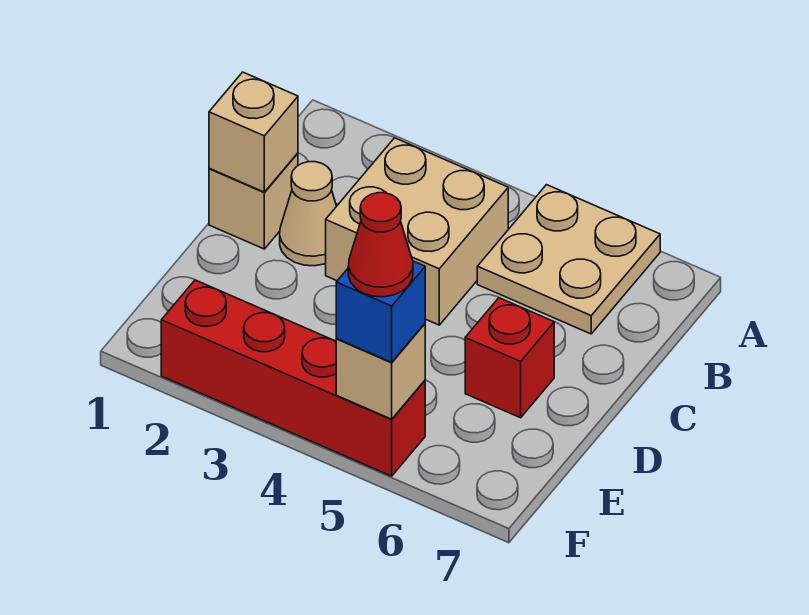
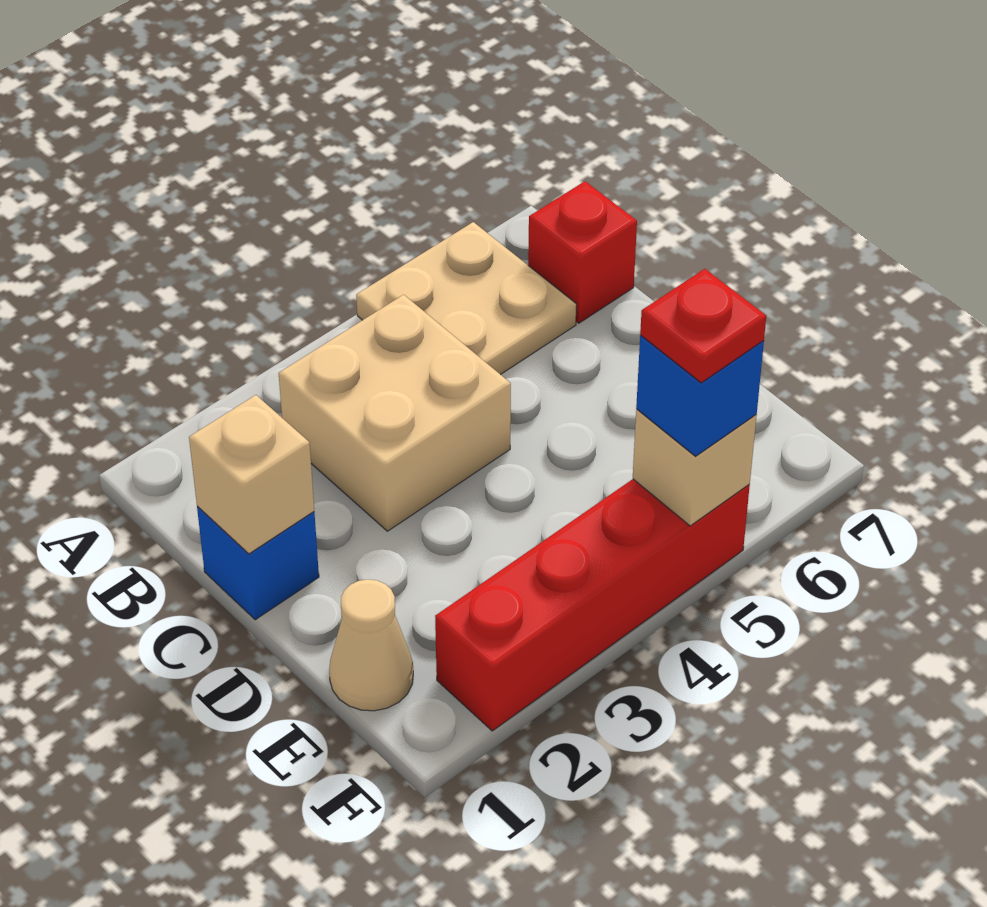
tan 1x1 brick [209,153,298,249] -> blue 1x1 brick [197,506,319,620]
tan 1x1 cone [280,162,337,266] -> tan 1x1 cone moved to [329,579,413,711]
red 1x1 brick [465,298,554,418] -> red 1x1 brick moved to [528,181,637,323]
red 1x1 cone [348,193,413,297] -> red 1x1 plate [640,269,766,383]

